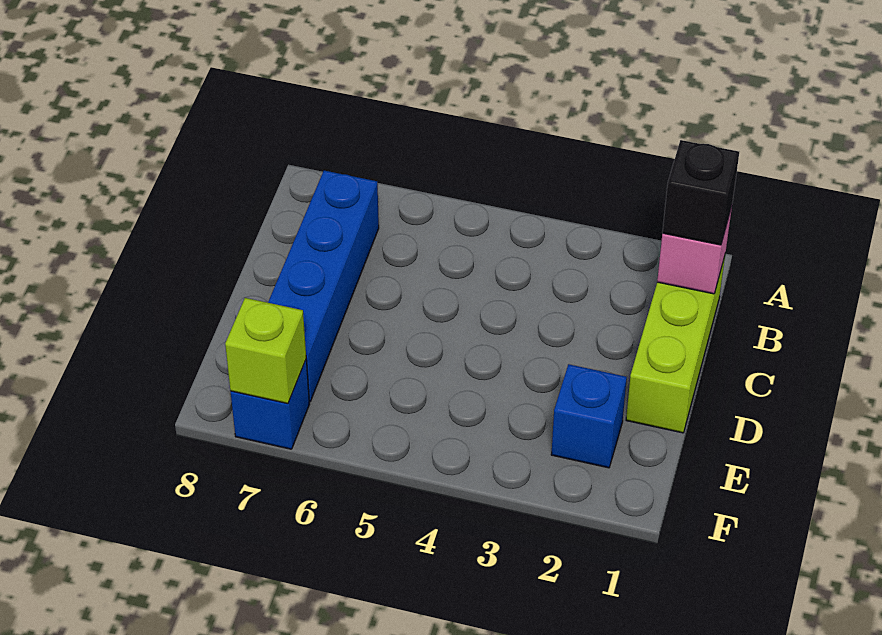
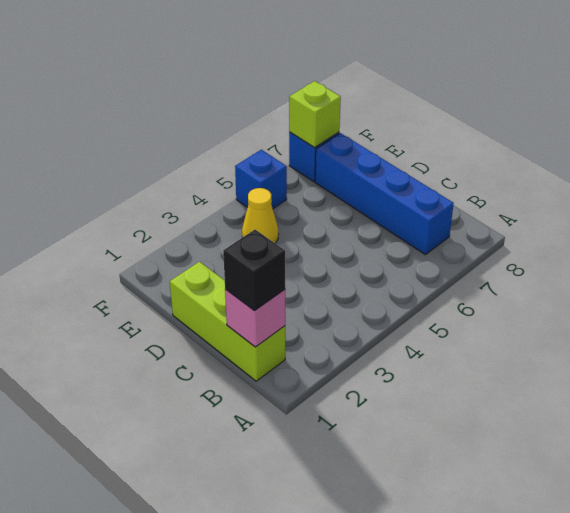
blue 1x1 brick [551,364,627,468] -> blue 1x1 brick moved to [235,150,287,209]
none -> yellow 1x1 cone [242,188,278,243]

